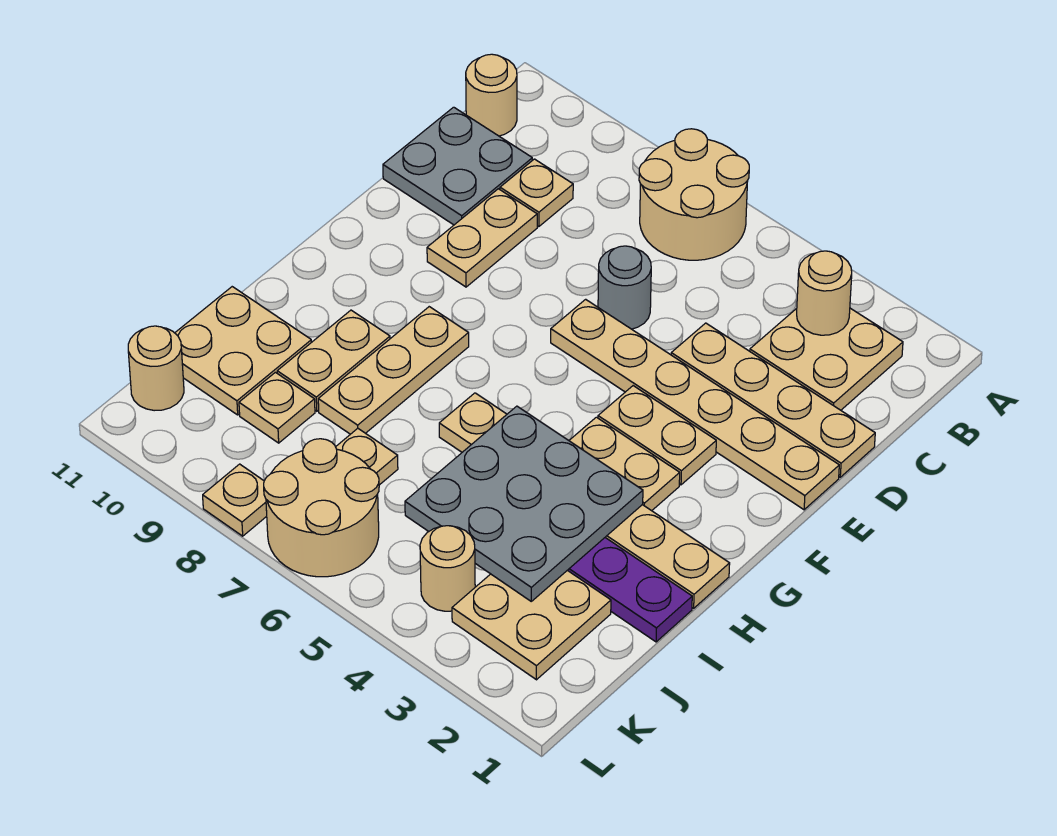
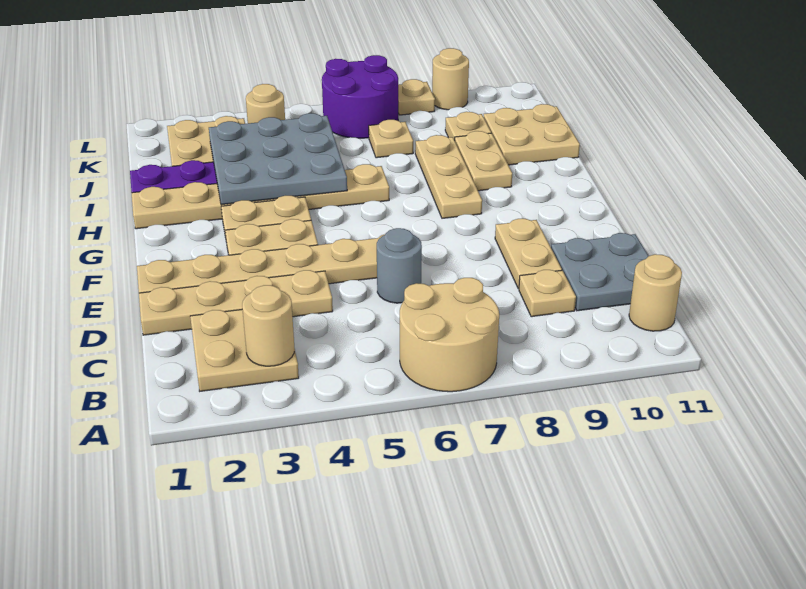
tan 2x2 round brick [264,439,379,577] -> purple 2x2 round brick [322,55,398,138]
tan 1x1 round brick [128,326,184,411] -> tan 1x1 round brick moved to [432,48,469,110]

